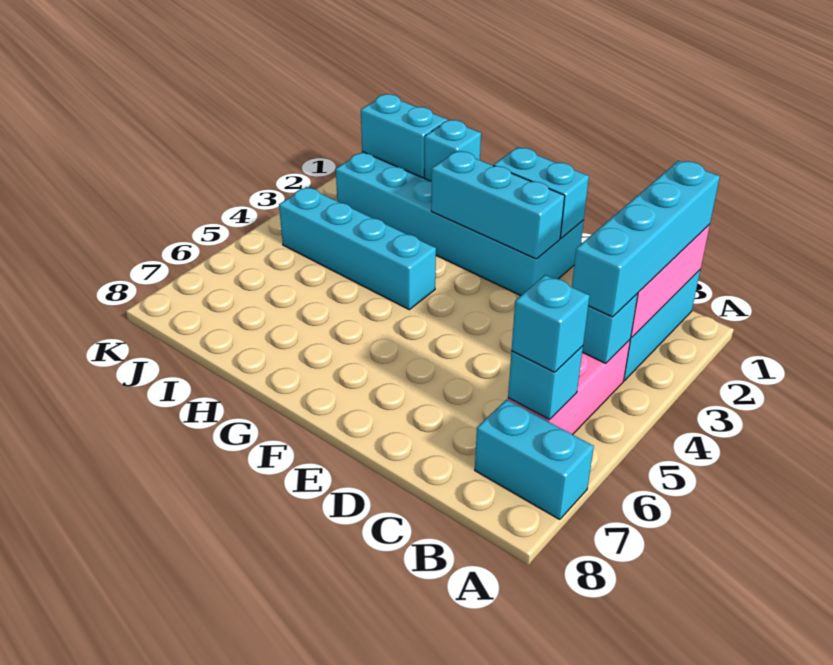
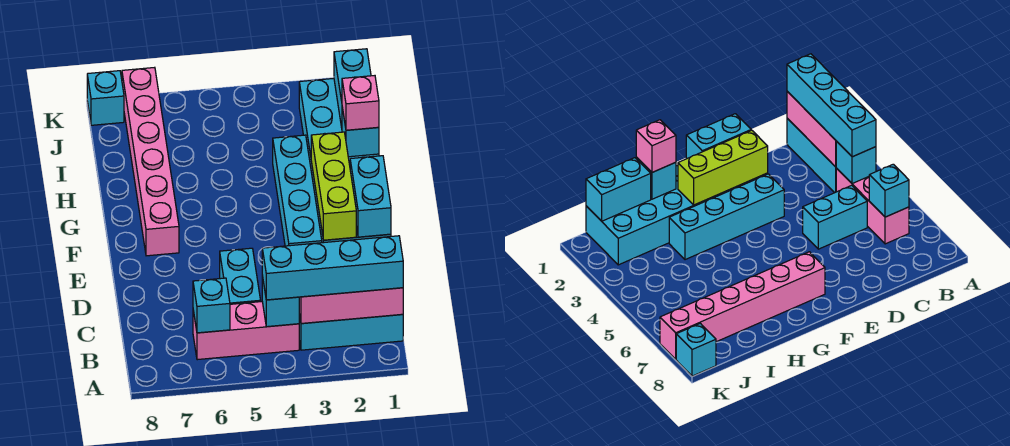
cyan 1x2 brick [475,400,594,520] -> cyan 1x2 brick moved to [220,248,261,304]
cyan 1x1 brick [511,275,590,372] -> cyan 1x1 brick moved to [87,71,124,125]
cyan 1x3 brick [431,151,565,259] -> lime 1x3 brick [311,132,356,240]
none -> pink 1x6 brick [122,67,179,256]
cyan 1x4 brick [279,187,436,310] -> cyan 1x4 brick moved to [273,135,322,246]
none -> pink 1x1 brick [342,76,379,130]

